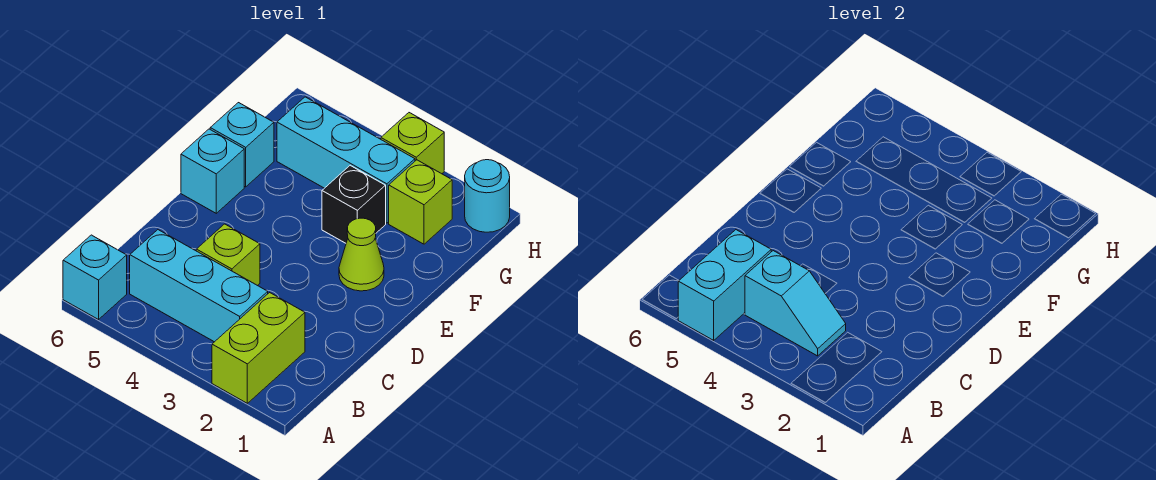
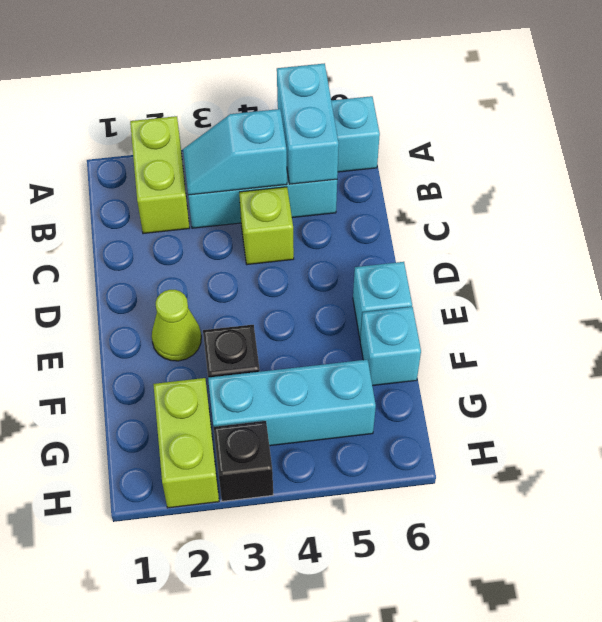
lime 1x1 brick [389,160,452,244] -> lime 1x2 brick [153,378,219,508]
cyan 1x1 round brick [465,160,510,232] -> none
lime 1x1 brick [381,113,444,174] -> black 1x1 brick [213,421,273,501]

